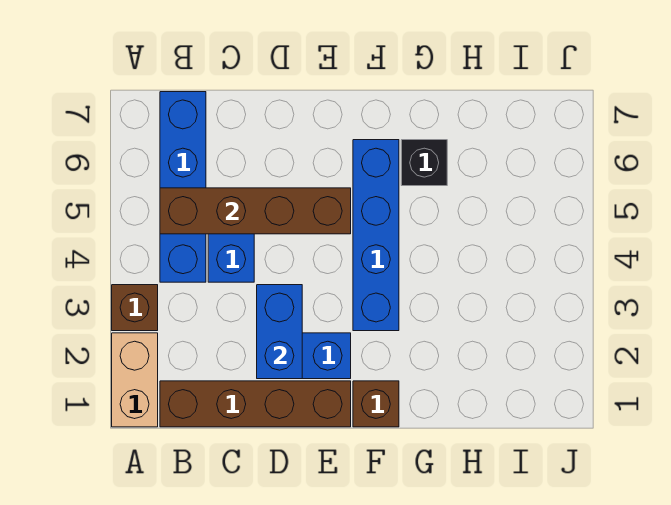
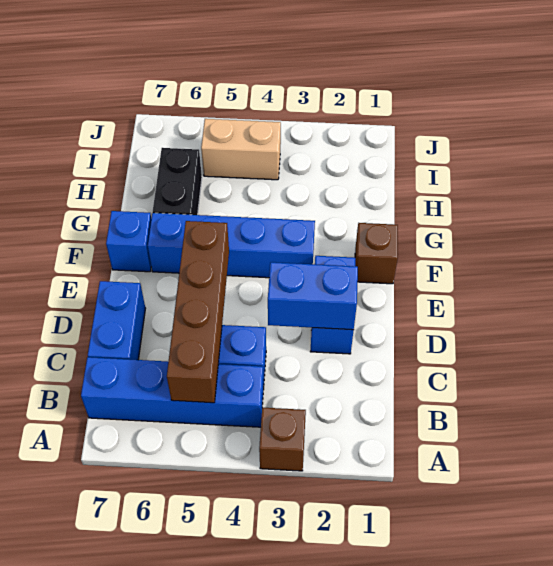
tan 1x2 brick [112,333,158,427] -> tan 1x2 brick moved to [201,119,281,180]
brown 1x4 brick [160,381,351,427] -> none
none -> blue 1x2 brick [88,281,145,360]
none -> blue 1x1 brick [106,211,151,272]
black 1x1 brick [401,140,447,186] -> black 1x2 brick [153,148,202,215]

